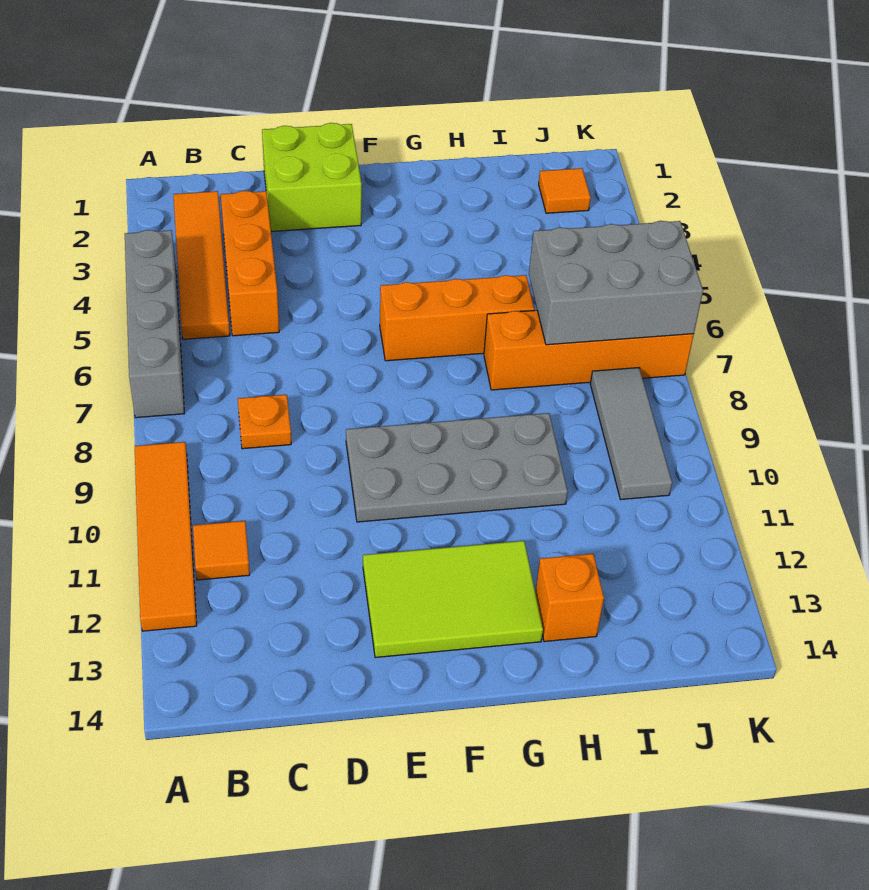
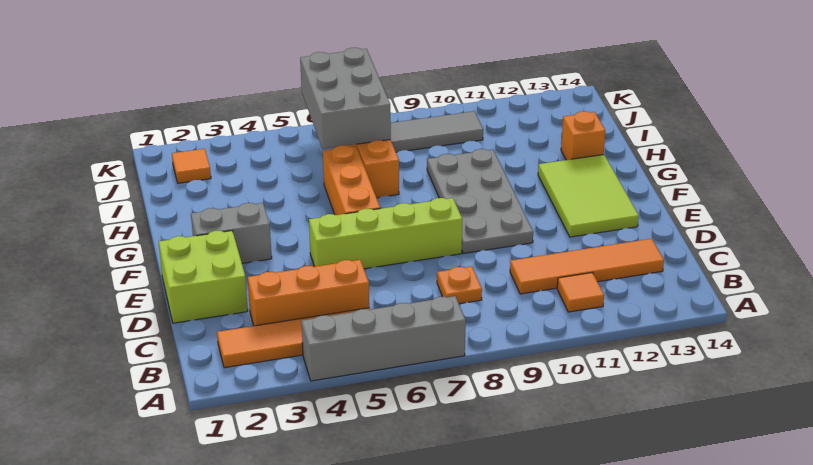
orange 1x4 tile [135,442,197,631] -> orange 1x4 tile moved to [510,239,664,294]
none -> lime 1x4 brick [309,198,462,269]
none -> grey 1x2 brick [191,203,272,263]

